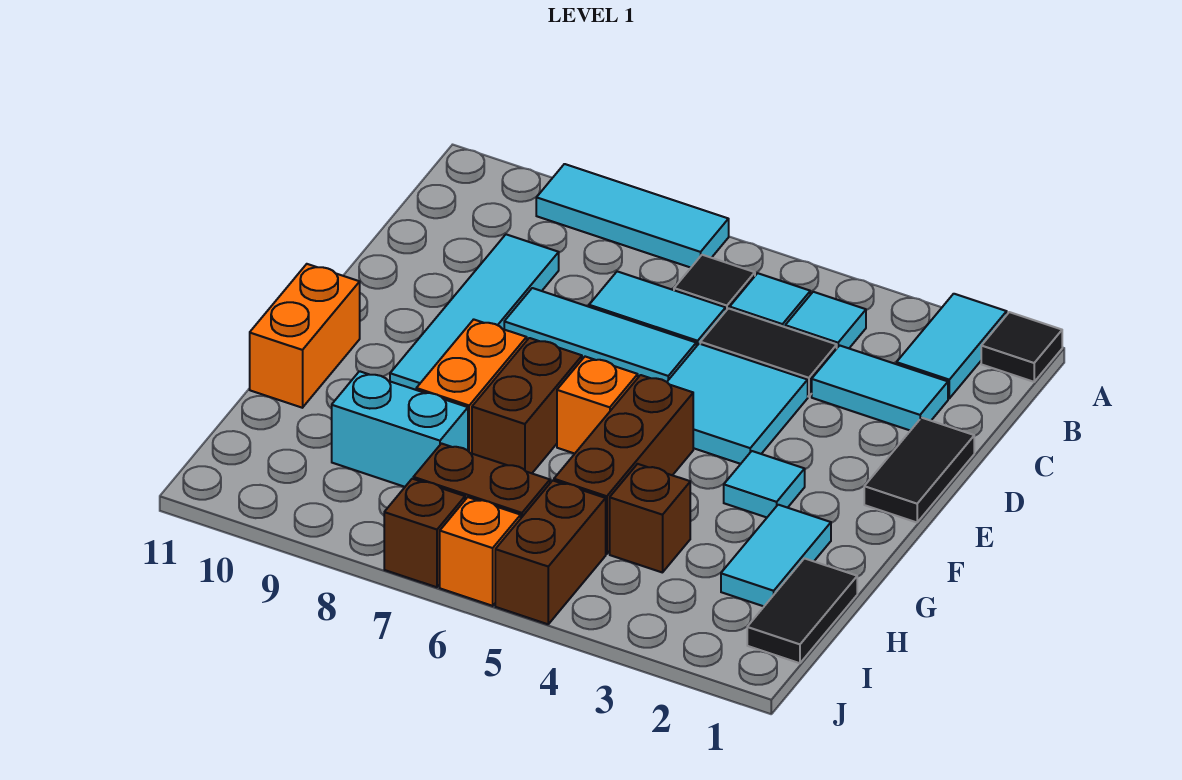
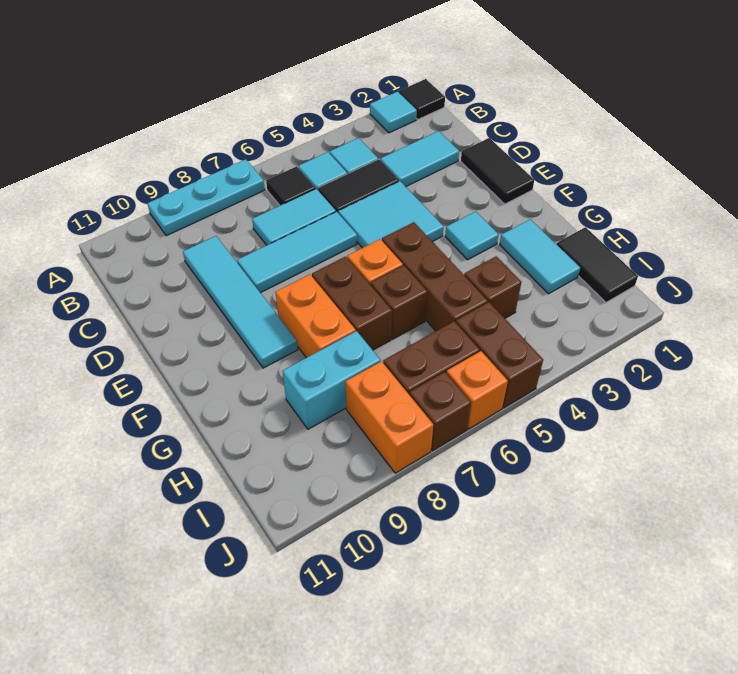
cyan 1x2 tile [897,294,1007,398] -> cyan 1x1 tile [370,92,417,133]
cyan 1x3 tile [536,164,729,268] -> cyan 1x3 plate [147,159,265,236]
orange 1x2 brick [250,264,360,408] -> orange 1x2 brick moved to [345,361,433,473]
none -> brown 1x1 brick [371,265,427,339]

